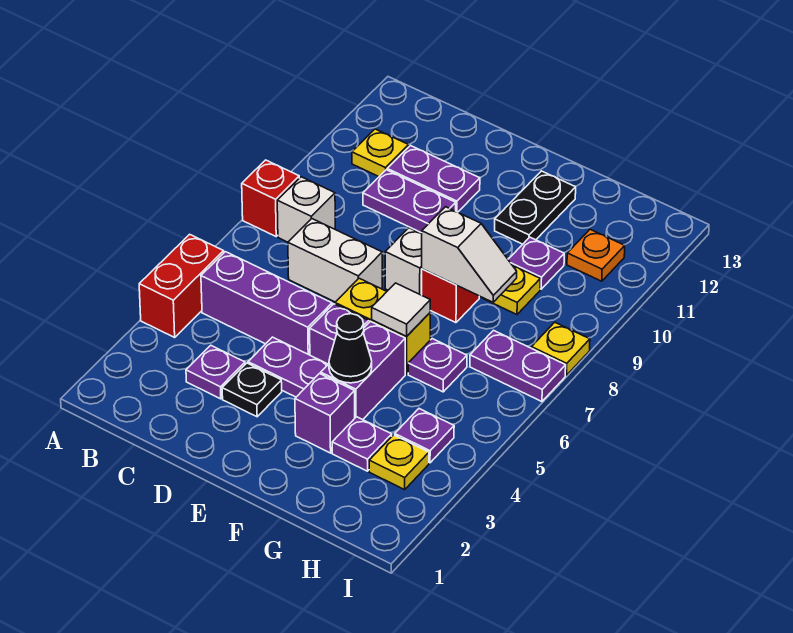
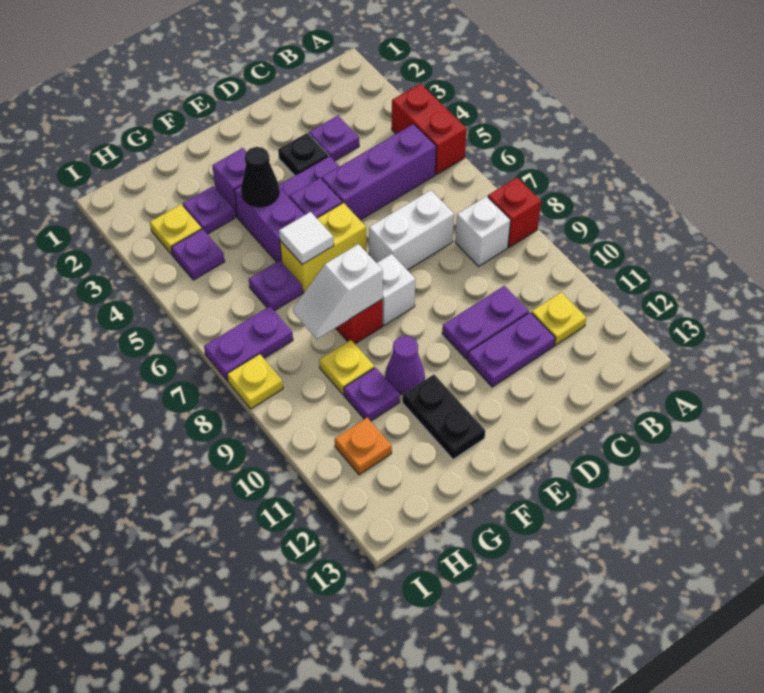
none -> purple 1x1 cone [385,336,425,395]

